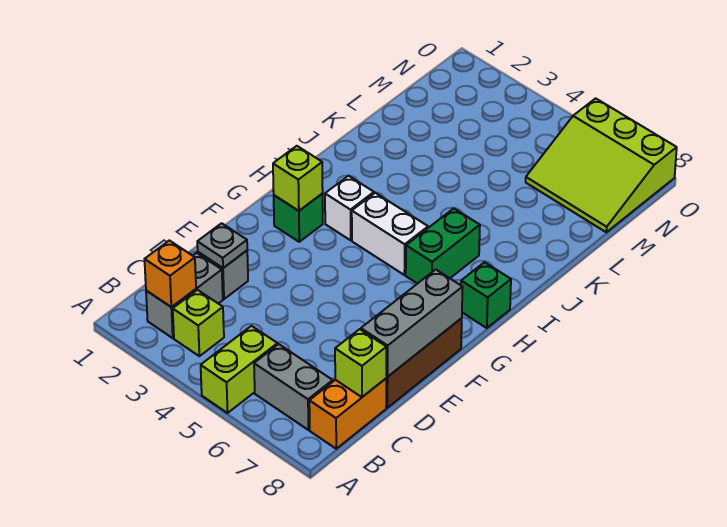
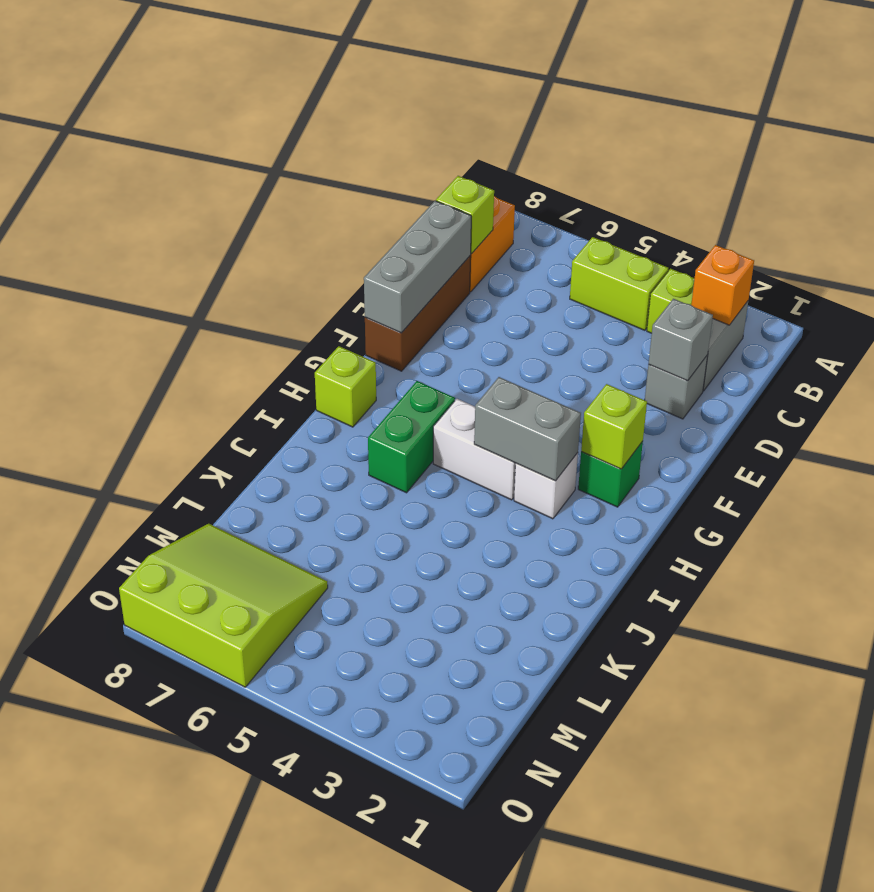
lime 1x2 brick [201,326,277,413] -> lime 1x2 brick turned to [570,237,668,330]
grey 1x2 brick [254,344,333,430] -> grey 1x2 brick moved to [474,377,581,481]
grey 1x1 plate [197,223,247,268] -> grey 1x1 brick [649,299,713,381]
green 1x1 brick [461,262,511,328] -> lime 1x1 brick [315,346,376,427]

